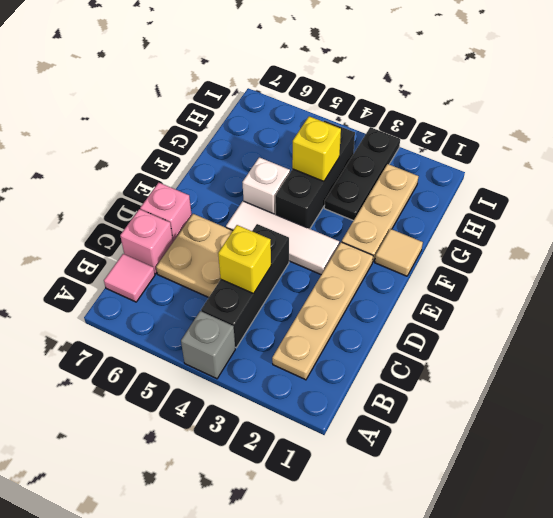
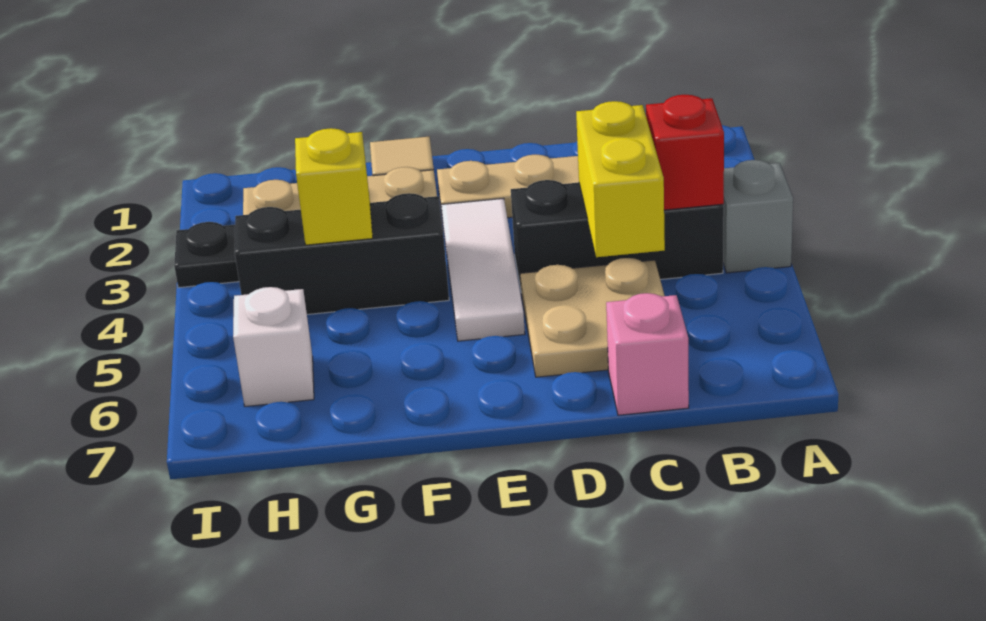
none -> red 1x1 brick [646,95,724,210]
pink 1x1 tile [104,254,155,302] -> none
yellow 1x1 brick [218,225,271,294] -> yellow 1x2 brick [576,101,665,257]
pink 1x1 brick [140,183,192,242] -> none
white 1x1 brick [242,157,290,214] -> white 1x1 brick moved to [233,287,314,407]

